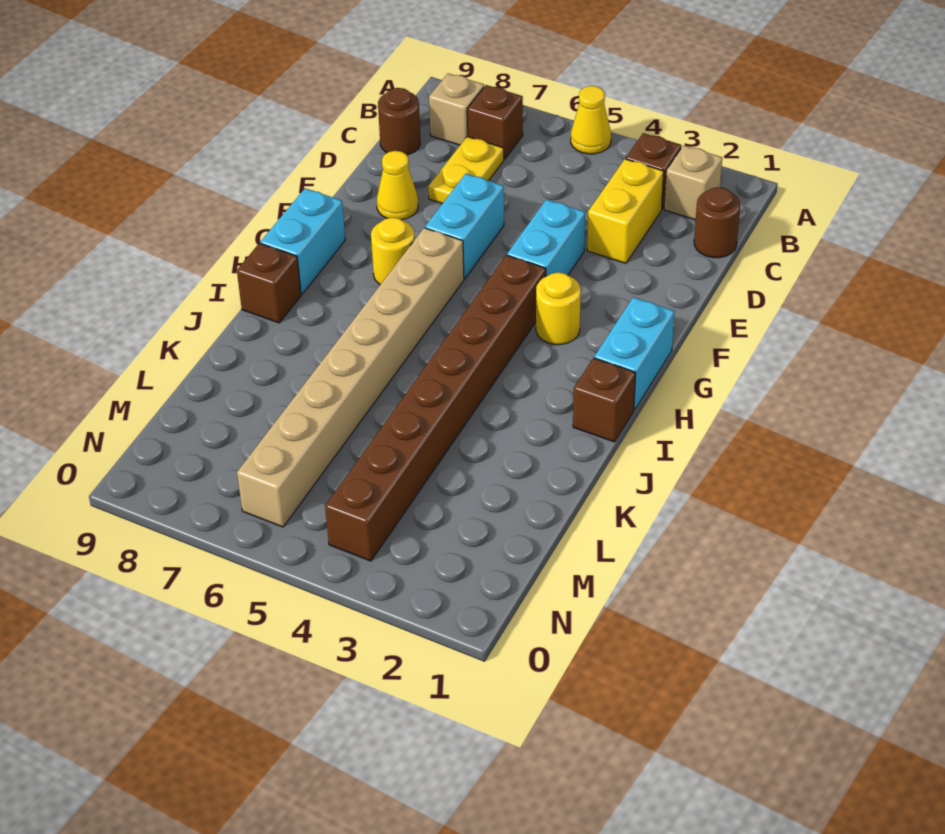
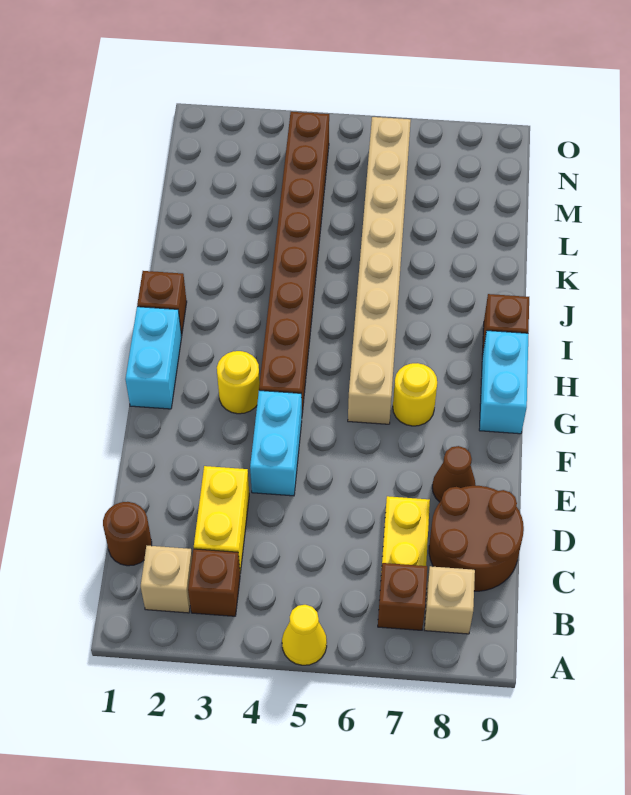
brown 1x1 round brick [378,88,420,155] -> brown 2x2 round brick [429,486,524,591]
cyan 1x2 brick [425,174,504,279] -> none
yellow 1x1 cone [377,151,418,220] -> brown 1x1 cone [432,446,476,502]

